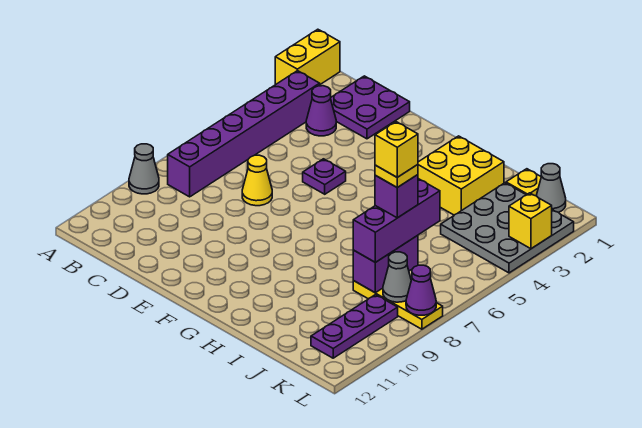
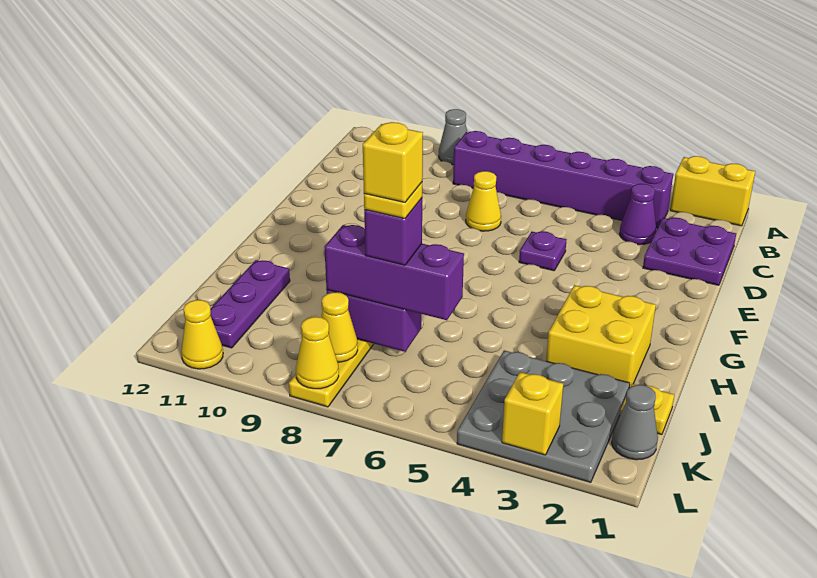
grey 1x1 cone [383,252,411,302] -> yellow 1x1 cone [321,292,358,362]
purple 1x3 plate [311,295,398,358] -> purple 1x3 plate turned to [210,260,290,348]
purple 1x1 cone [406,265,436,315] -> yellow 1x1 cone [296,317,339,389]
none -> yellow 1x1 cone [181,300,223,369]

